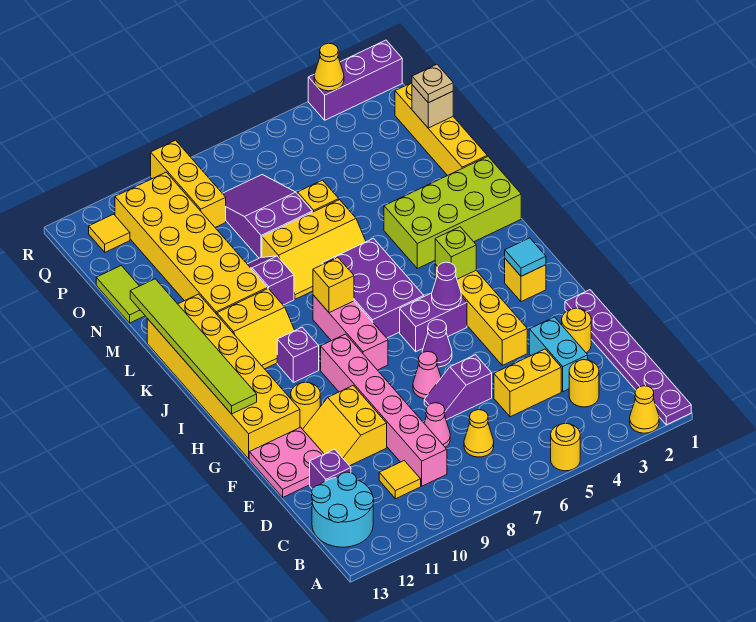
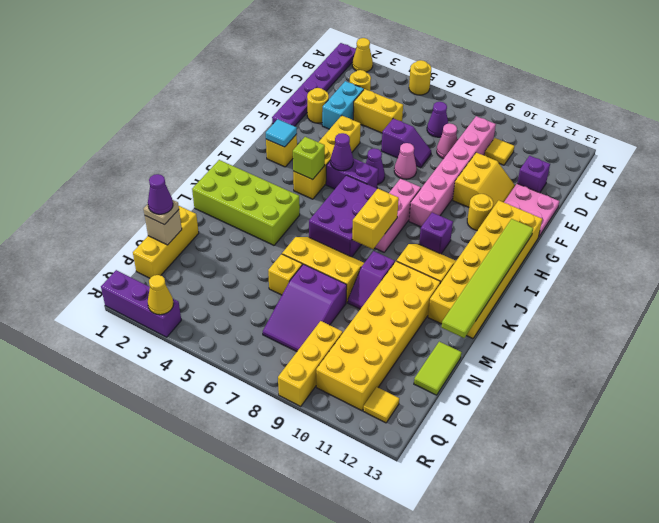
cyan 2x2 round brick [312,472,374,547] -> none
yellow 1x1 cone [464,410,494,457] -> purple 1x1 cone [427,102,448,137]
yellow 1x1 brick [313,257,354,313] -> yellow 1x2 brick [352,189,399,249]
yellow 1x4 brick [395,83,487,176] -> yellow 1x3 brick [133,206,199,278]
none -> purple 1x1 cone [148,174,173,214]

